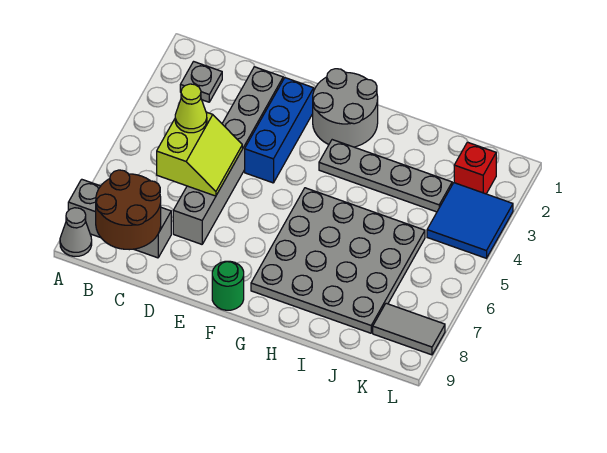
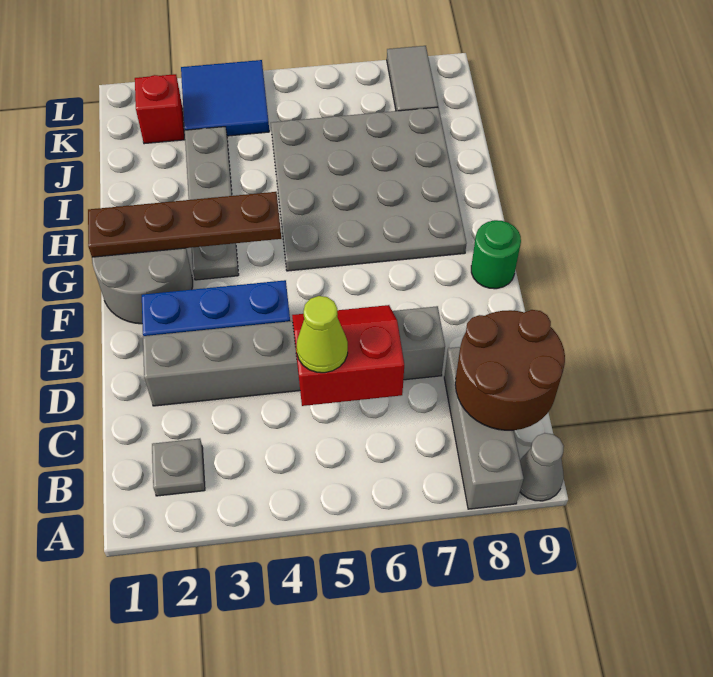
lime 2x2 slope [157,112,242,196] -> red 2x2 slope [292,305,404,406]
none -> brown 1x4 plate [88,192,281,257]

